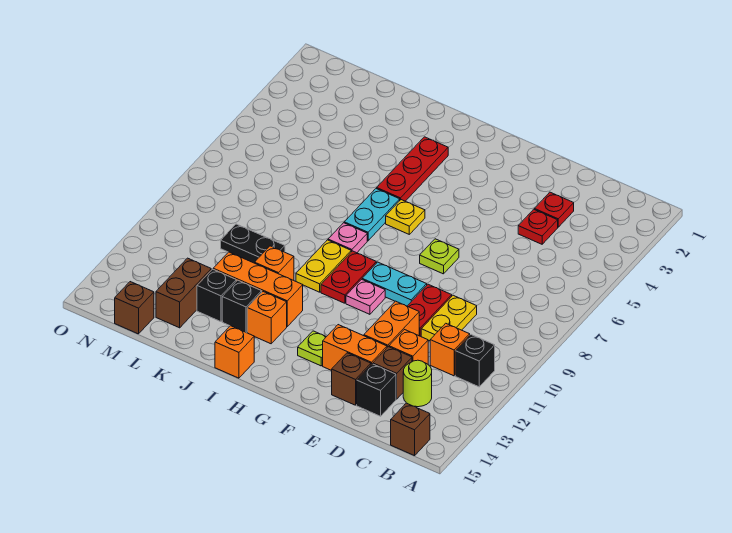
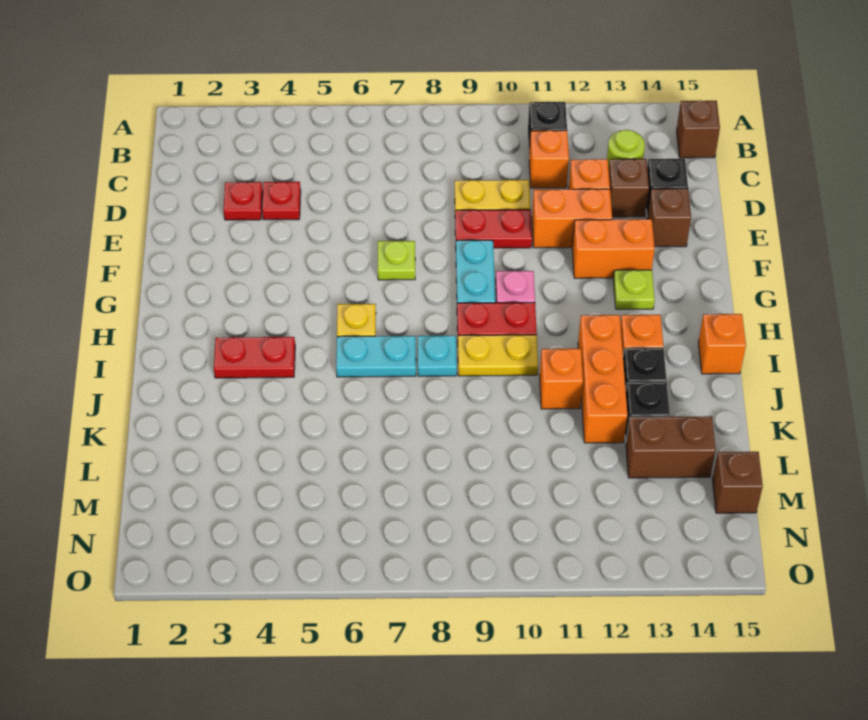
orange 1x2 brick [323,325,387,371] -> orange 1x2 brick turned to [572,219,655,278]
red 1x3 plate [377,137,448,201] -> red 1x2 plate [214,337,295,378]
pink 1x1 plate [328,223,367,253] -> cyan 1x1 plate [418,336,457,376]
black 1x2 plate [221,224,285,263] -> none

